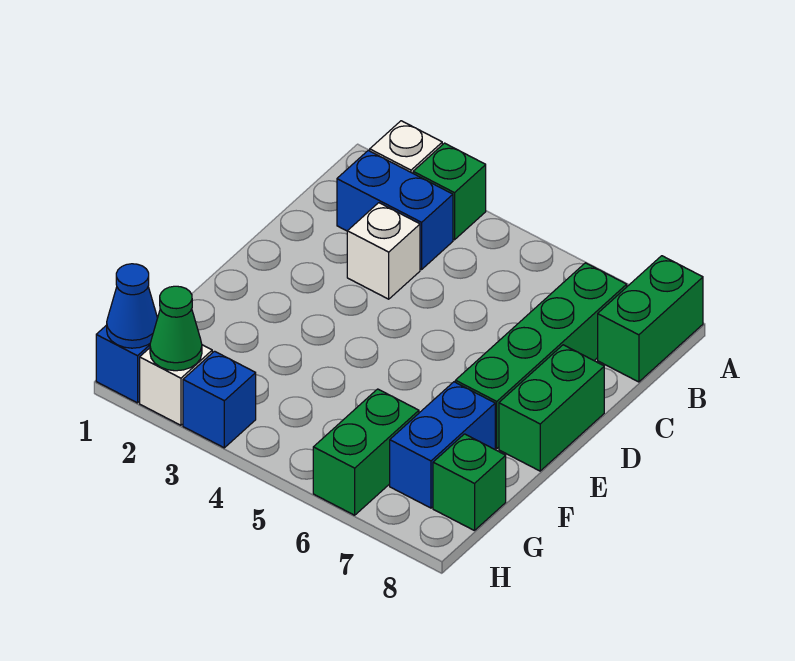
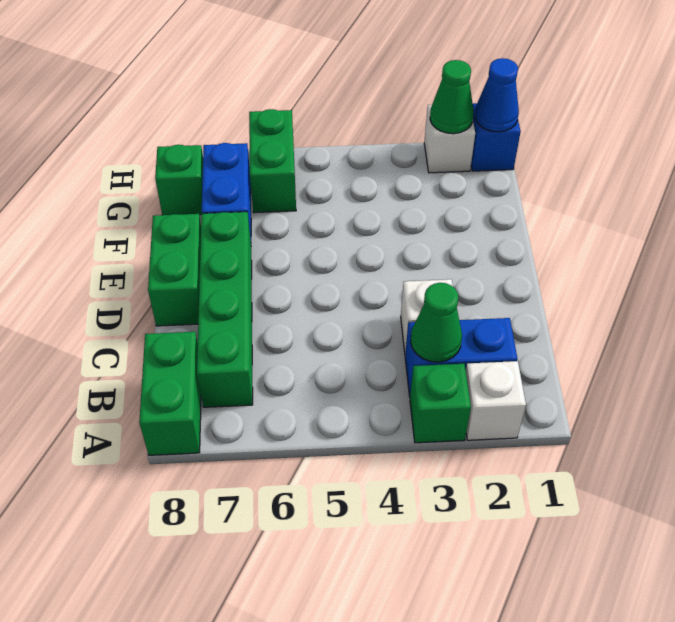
none -> green 1x1 cone [411,283,462,362]
blue 1x1 brick [183,351,256,448] -> none

